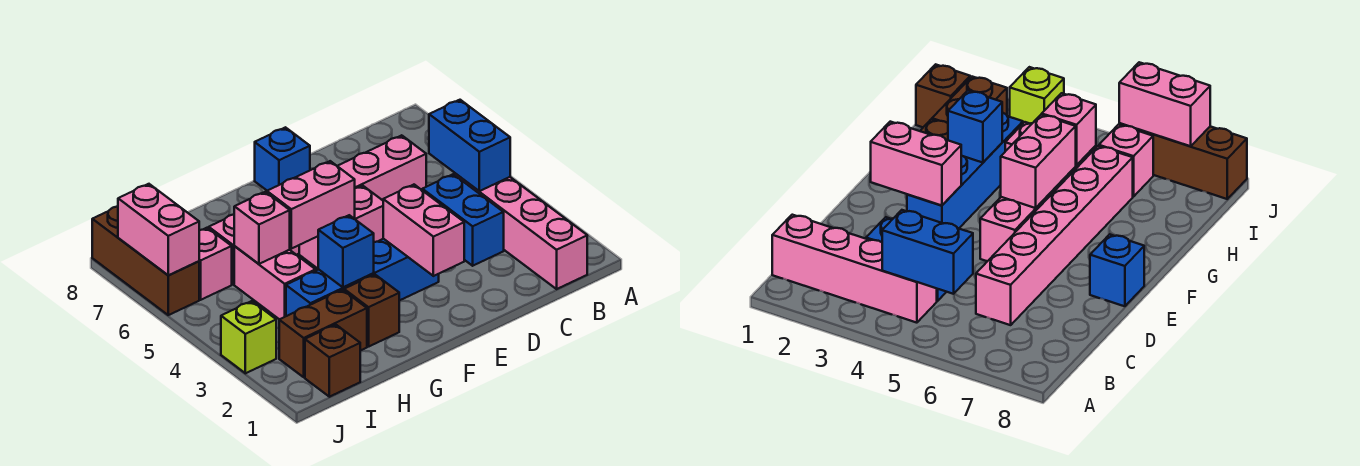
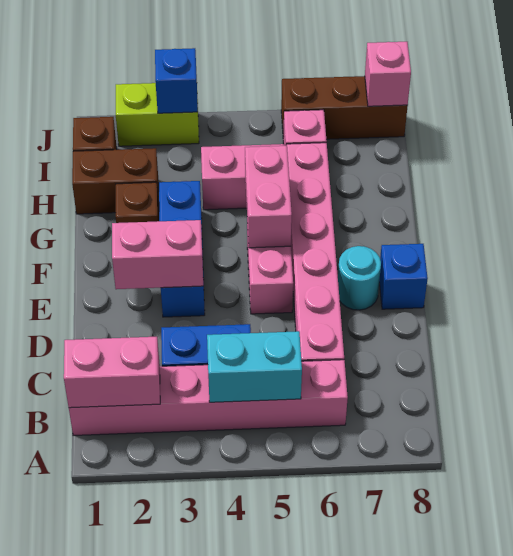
pink 1x4 brick [455,173,587,289] -> pink 1x6 brick [69,360,348,435]
blue 1x2 brick [429,100,510,191] -> cyan 1x2 brick [207,331,302,402]
blue 1x4 brick [286,239,439,316] -> blue 1x3 brick [159,181,205,317]
none -> cyan 1x1 round brick [338,246,381,310]
blue 1x1 brick [318,215,374,287] -> blue 1x1 brick moved to [155,48,198,113]
brown 1x2 brick [279,290,367,377] -> brown 1x2 brick turned to [72,148,159,214]
pink 1x1 brick [234,192,290,264] -> pink 1x1 brick moved to [365,42,411,106]
lime 1x1 brick [221,301,276,373] -> lime 1x2 brick [116,83,199,146]
pink 1x2 brick [118,184,199,275] -> pink 1x2 brick moved to [64,337,160,408]

